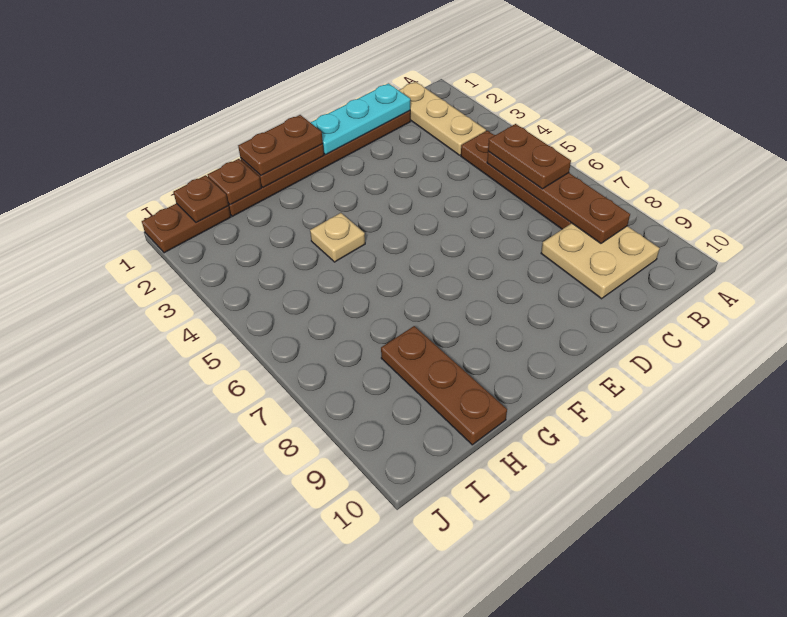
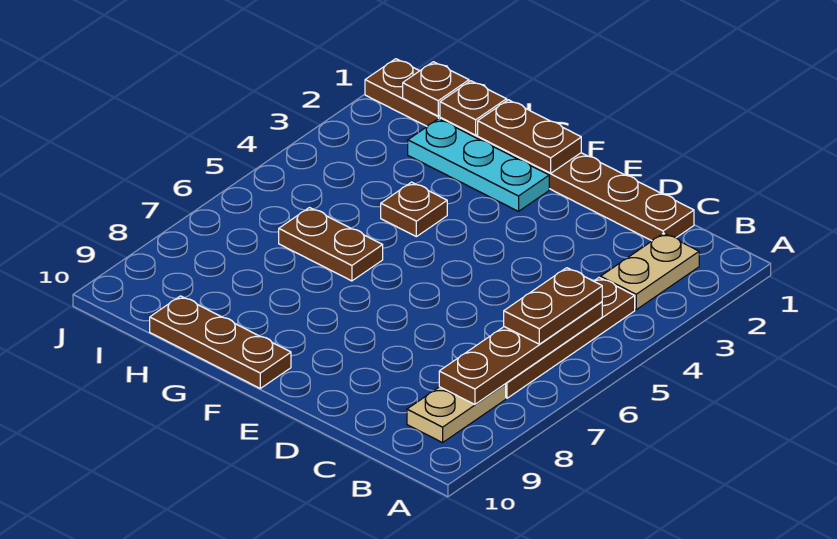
tan 1x3 plate [399,82,486,155] -> tan 1x2 plate [601,233,699,310]
tan 2x2 plate [541,223,660,299] -> tan 1x2 plate [407,384,506,443]
cyan 1x3 plate [310,83,410,155] -> cyan 1x3 plate moved to [408,119,549,211]
brown 1x2 plate [238,115,323,176] -> brown 1x2 plate moved to [279,208,383,281]
tan 1x1 plate [310,213,365,262] -> brown 1x1 plate [381,182,447,237]
brown 1x3 plate [381,326,507,445] -> brown 1x3 plate turned to [150,296,291,388]

